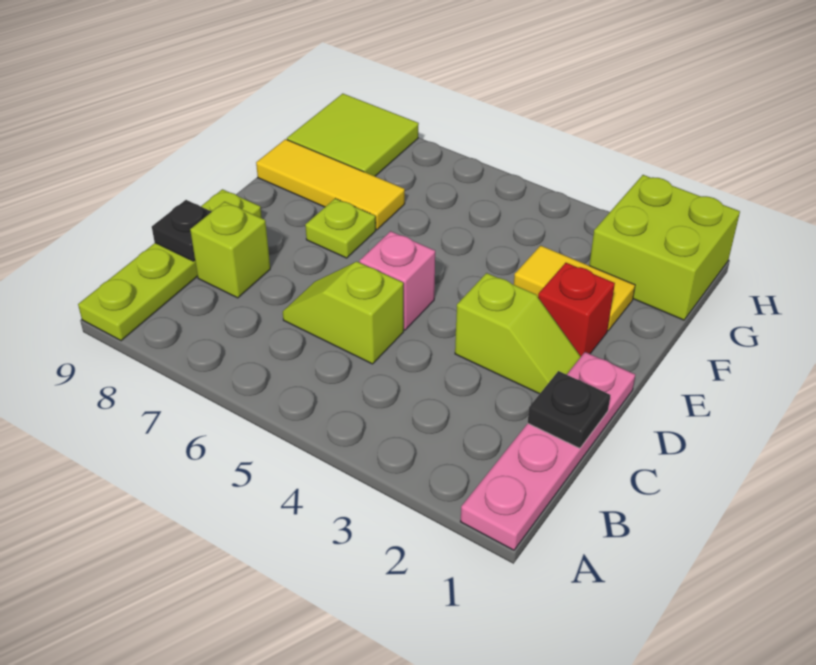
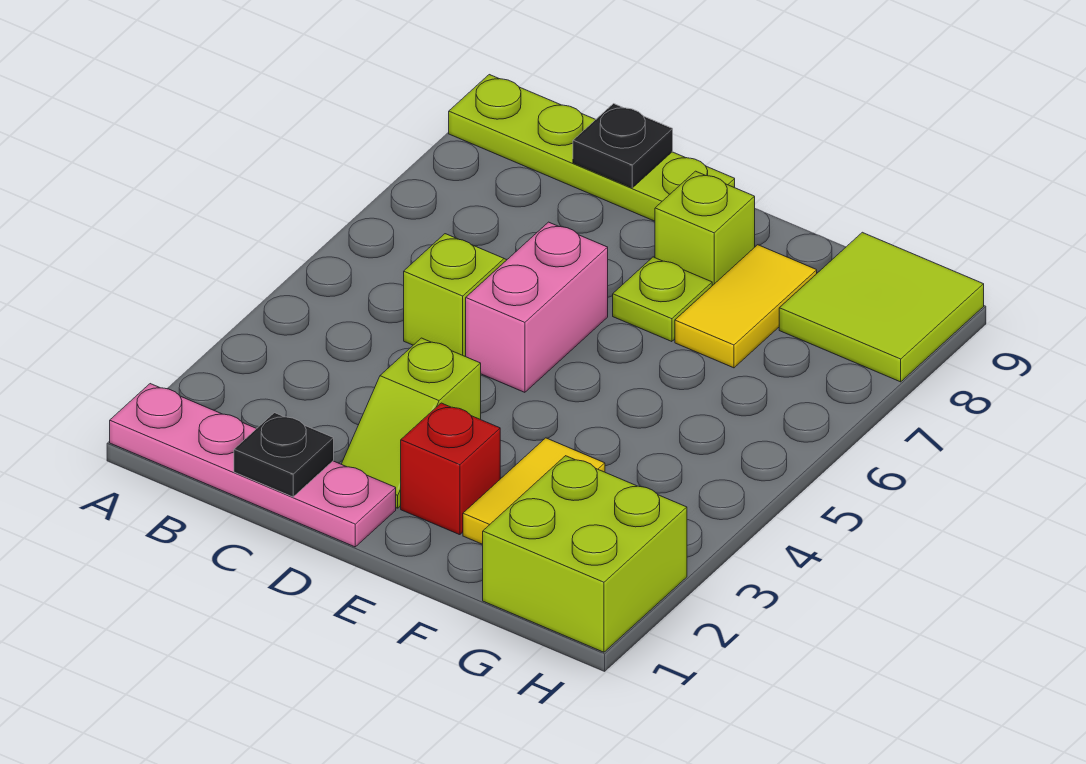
lime 1x1 brick [190,202,270,298] -> lime 1x1 brick moved to [655,171,755,286]
pink 1x1 brick [360,231,435,330] -> pink 1x2 brick [466,222,608,392]
yellow 1x3 tile [256,139,405,230] -> yellow 1x2 tile [675,245,817,368]

